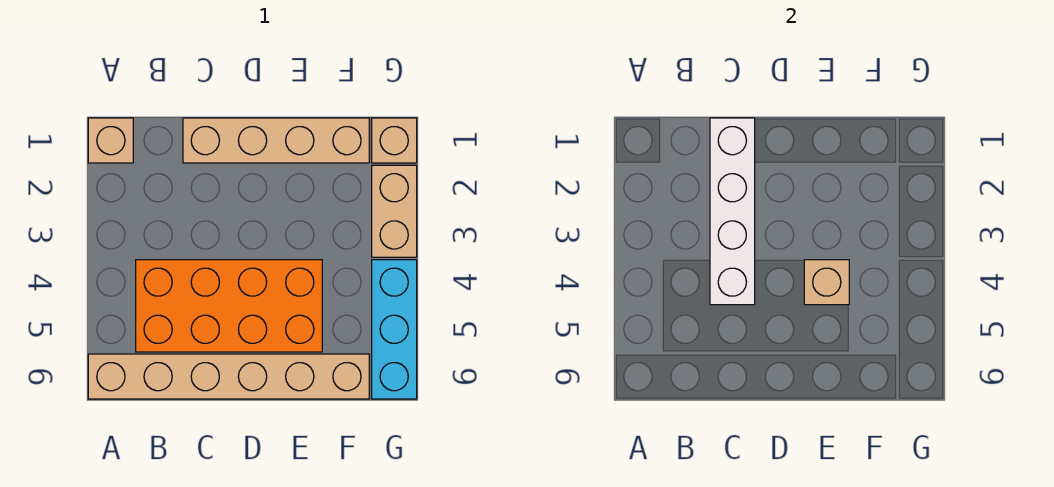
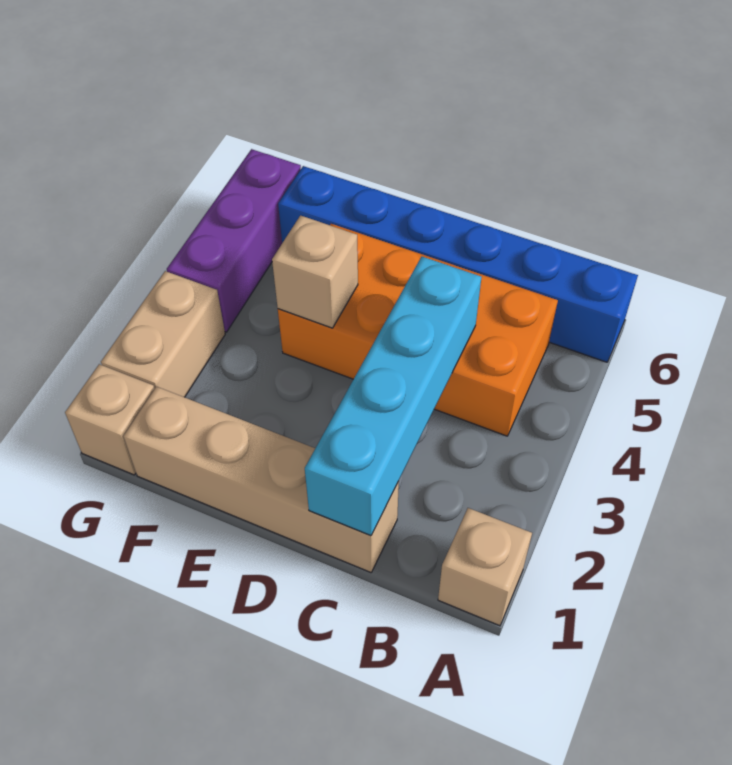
tan 1x6 brick [88,354,369,399] -> blue 1x6 brick [278,166,638,362]
white 1x4 brick [710,118,755,305] -> cyan 1x4 brick [305,257,482,536]
cyan 1x3 brick [372,260,417,399] -> purple 1x3 brick [167,149,301,332]

